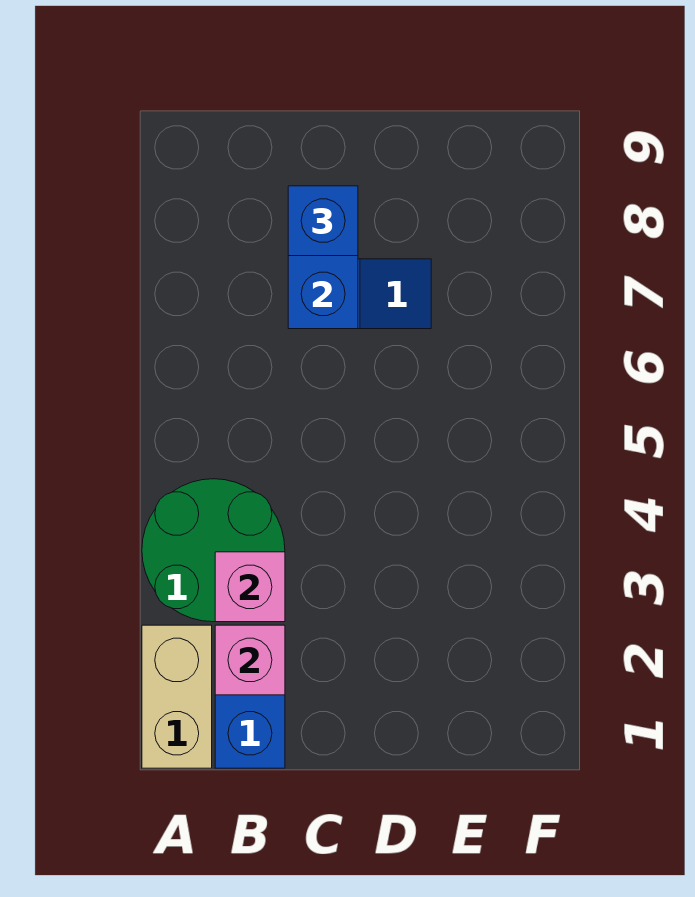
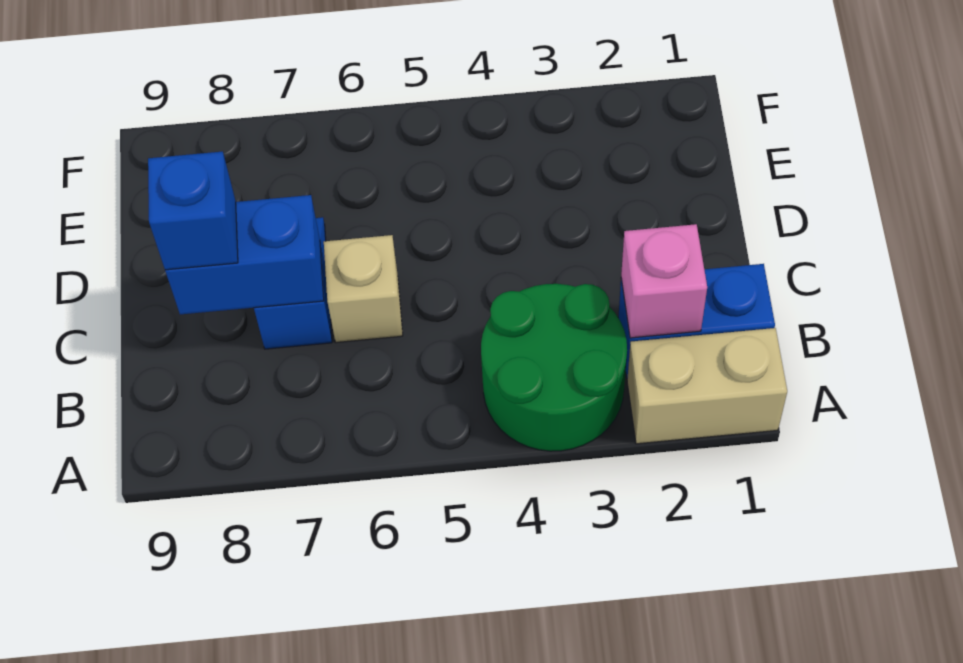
pink 1x1 brick [215,552,285,622] -> none
none -> tan 1x1 brick [324,235,403,343]

